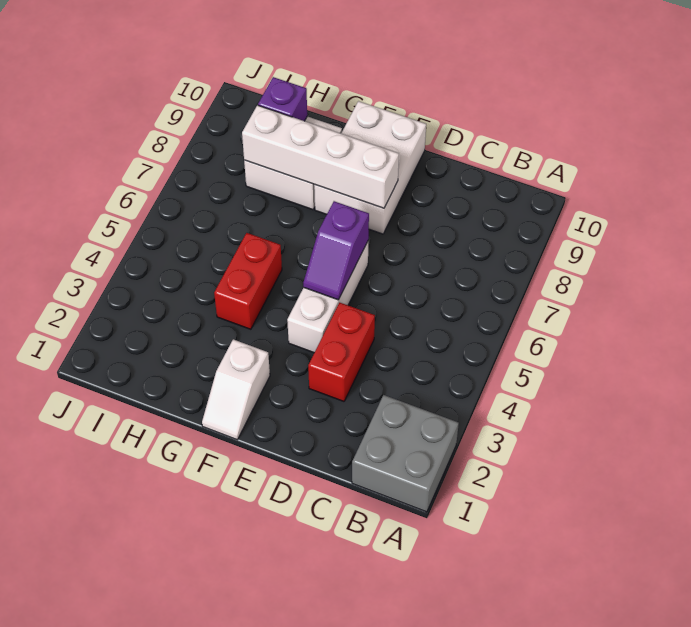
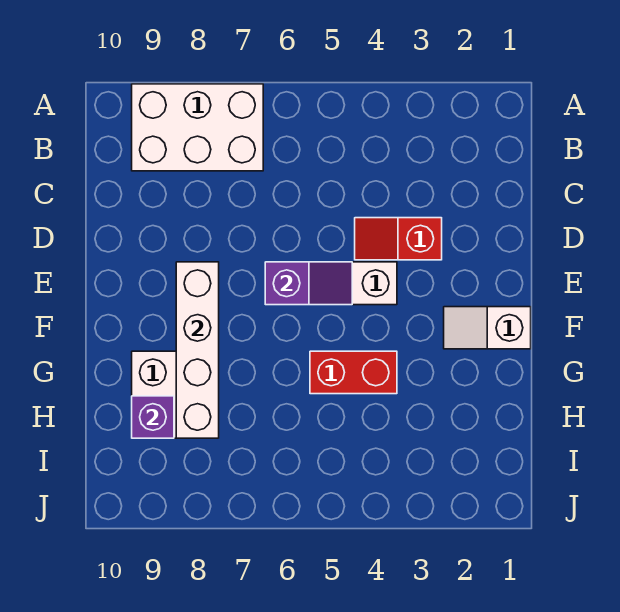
grey 2x2 brick [352,395,459,512] -> none
red 1x2 brick [308,303,375,401] -> red 1x2 slope [355,218,442,260]
white 2x3 brick [314,101,426,234] -> white 2x3 brick moved to [132,84,263,171]
white 1x2 slope [202,339,270,440] -> white 1x2 slope turned to [444,307,531,349]

